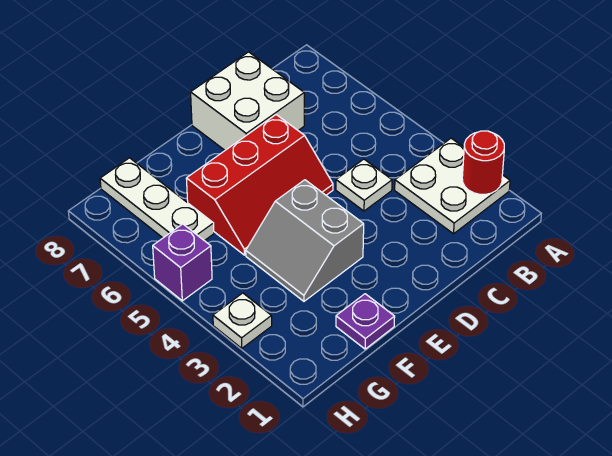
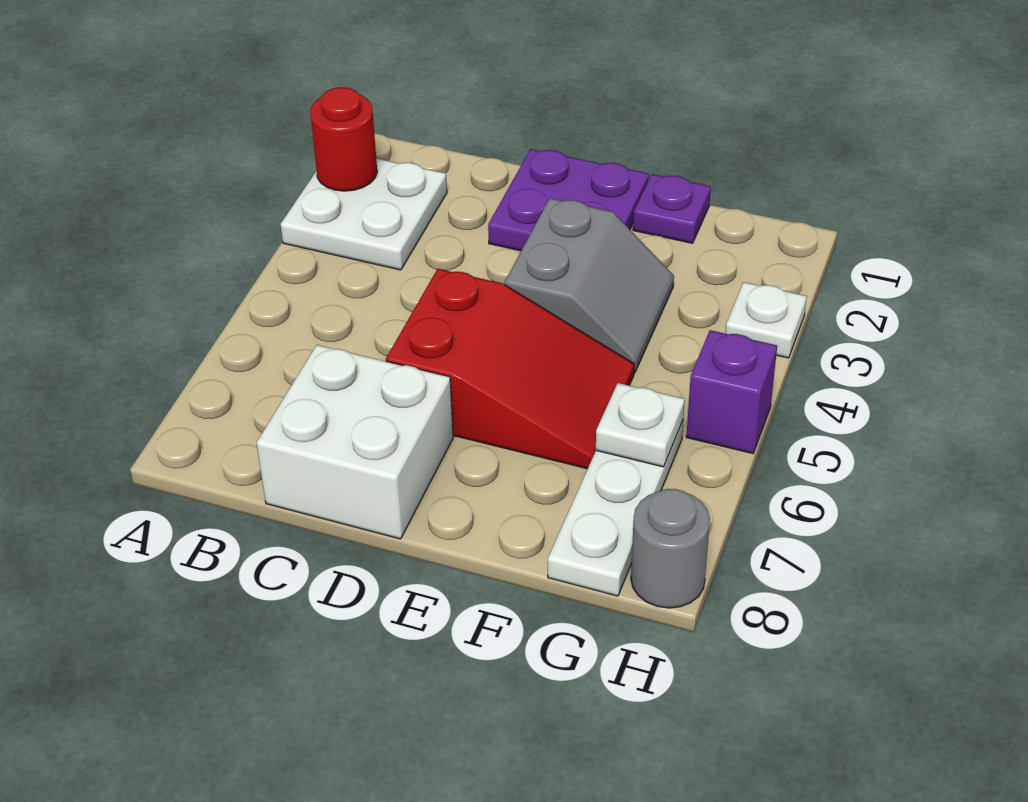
white 1x1 plate [336,159,392,211] -> white 1x1 plate moved to [596,383,685,467]
none -> purple 2x2 plate [488,149,649,251]
red 2x3 slope [186,115,333,255] -> red 2x3 slope turned to [386,269,634,469]
none -> grey 1x1 round brick [631,489,710,608]

